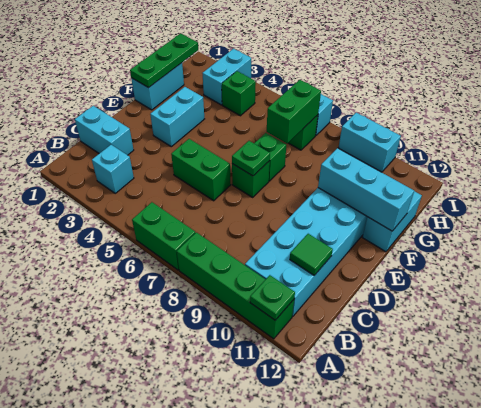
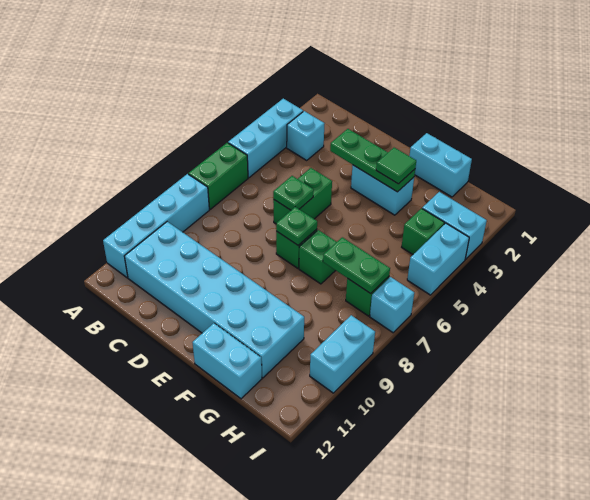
green 1x4 brick [177,232,294,339] -> cyan 1x4 brick [103,174,209,278]
green 1x1 plate [250,275,295,320] -> green 1x1 plate moved to [273,176,314,210]
cyan 1x2 brick [75,106,134,155] -> cyan 1x2 brick moved to [407,223,469,295]
green 1x1 tile [290,234,333,275] -> green 1x1 tile moved to [376,148,416,184]
green 1x3 plate [130,33,198,88] -> green 1x3 plate moved to [330,129,415,192]
cyan 1x3 brick [318,148,414,231] -> cyan 1x3 brick moved to [228,99,303,178]
green 1x2 brick [267,80,321,143] -> green 1x2 plate [323,237,390,294]

